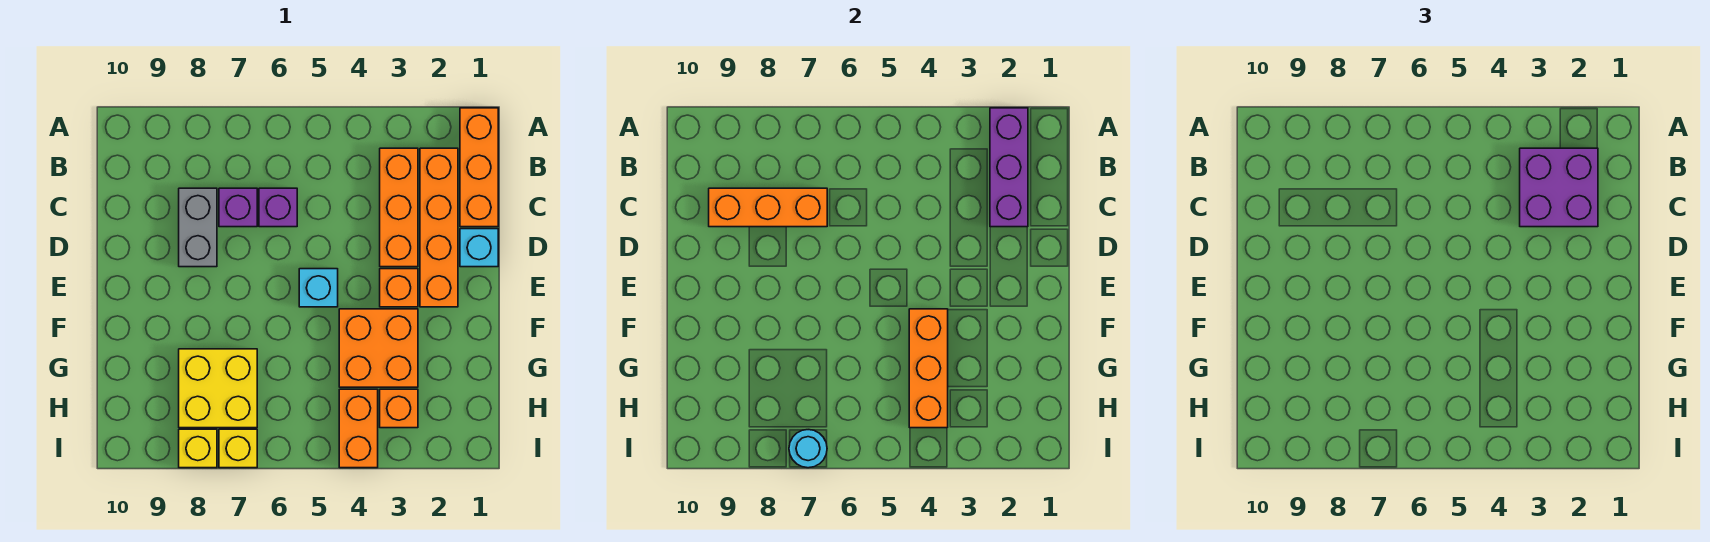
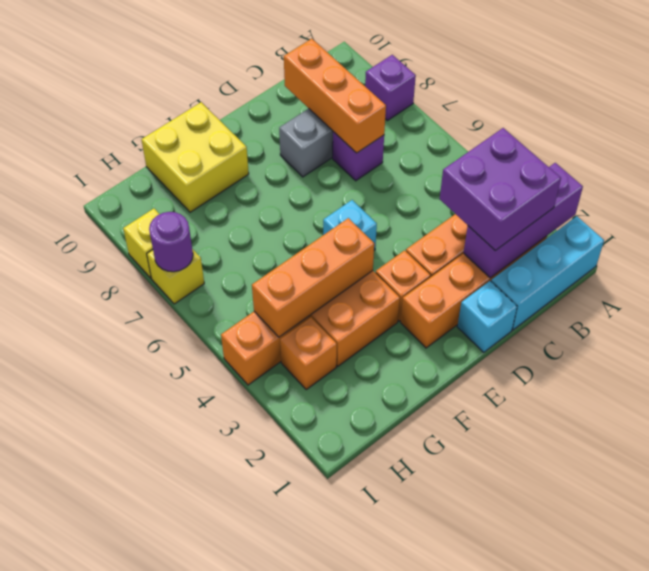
orange 1x3 brick [460,108,498,227] -> cyan 1x3 brick [491,216,604,330]
purple 1x1 brick [259,188,297,227] -> purple 1x1 brick moved to [365,55,416,121]
yellow 2x2 brick [179,349,257,428] -> yellow 2x2 brick moved to [141,102,249,212]
cyan 1x1 round brick [789,430,827,468] -> purple 1x1 round brick [149,212,193,272]

